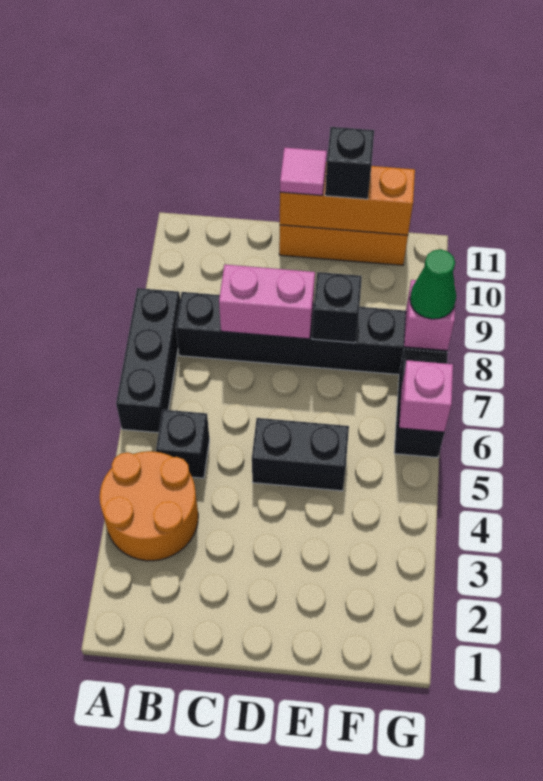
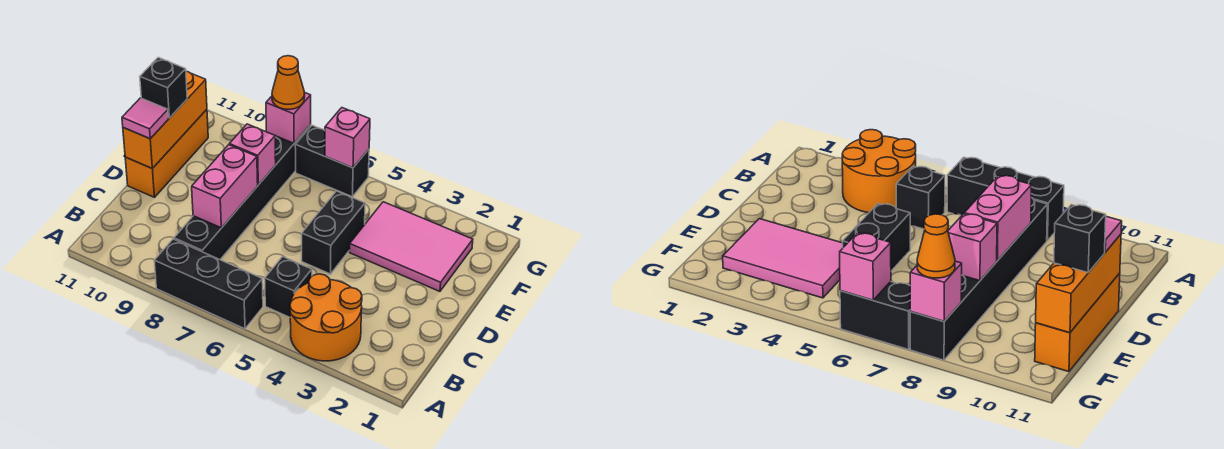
none -> pink 2x3 tile [349,202,473,291]
black 1x1 brick [312,272,362,343] -> pink 1x1 brick [229,124,276,185]
green 1x1 cone [410,249,456,319] -> orange 1x1 cone [272,56,305,109]

